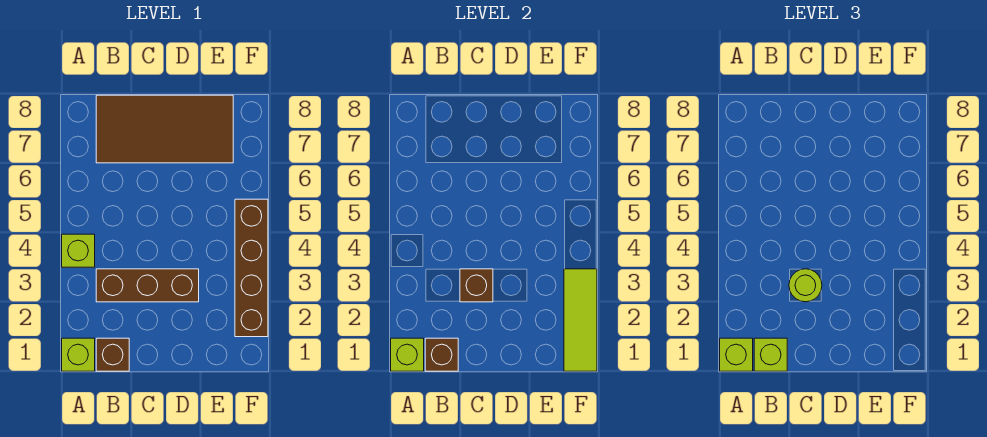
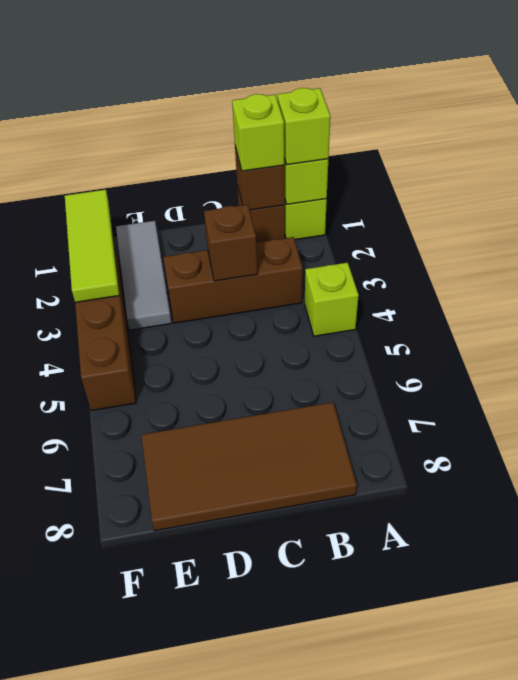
lime 1x1 round brick [789,269,822,302] -> none
none -> grey 1x3 tile [116,221,172,330]

